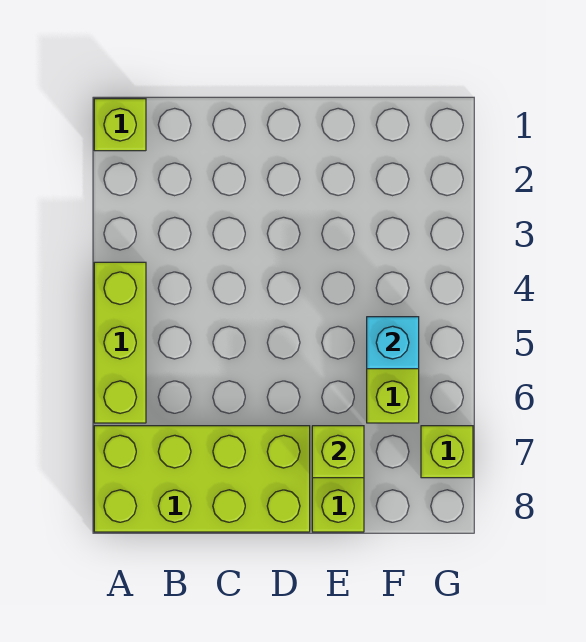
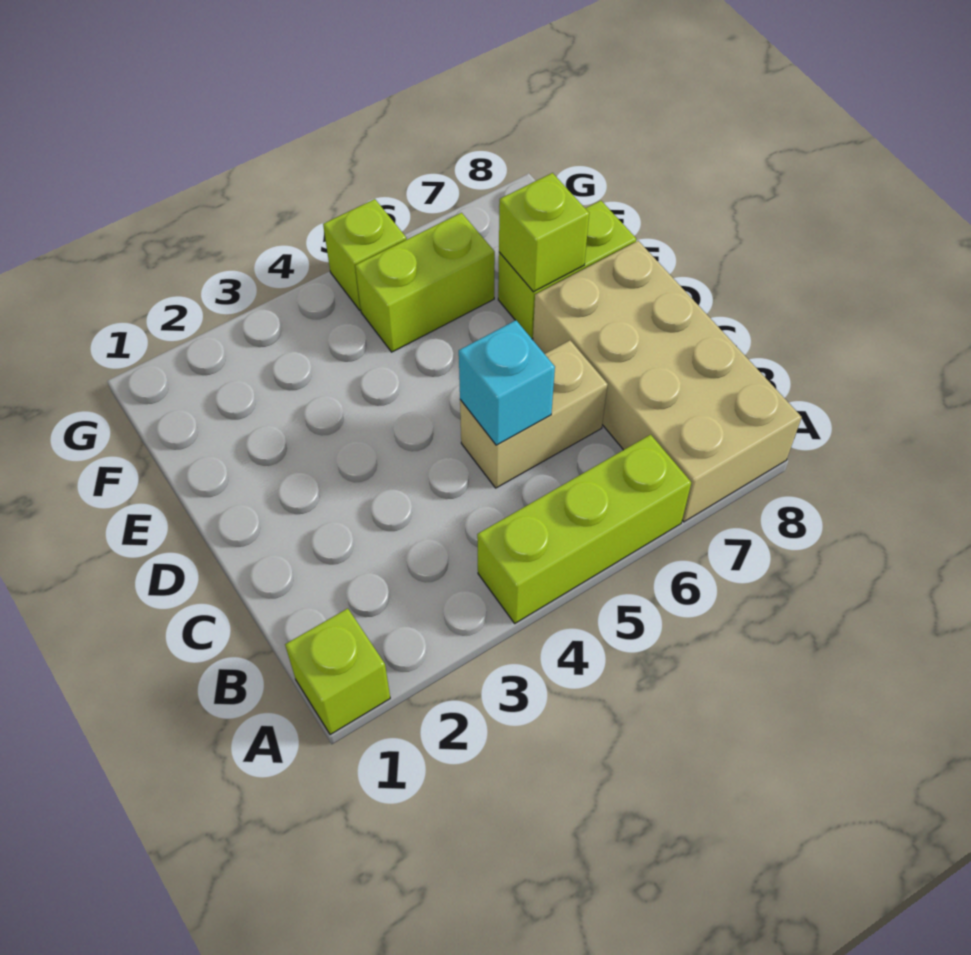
lime 2x4 brick [94,426,310,532] -> tan 2x4 brick [533,241,802,522]
none -> tan 1x2 brick [460,340,608,488]
cyan 1x1 brick [367,317,419,369] -> cyan 1x1 brick moved to [459,320,555,445]
lime 1x1 brick [421,426,473,478] -> lime 1x1 brick moved to [323,199,406,310]

